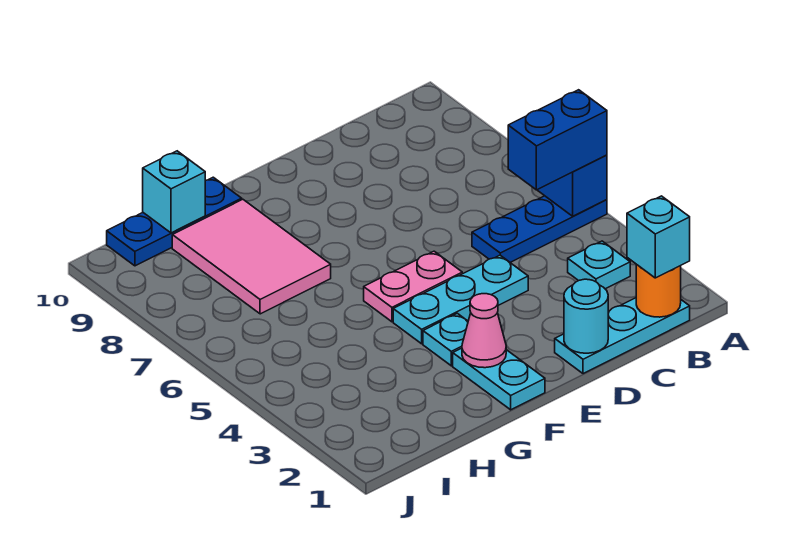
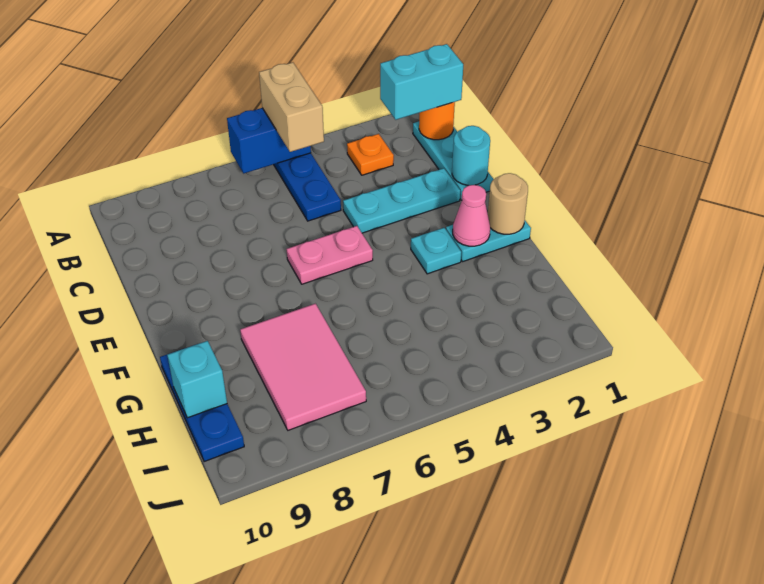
blue 1x2 brick [508,90,607,190] -> tan 1x2 brick [259,62,324,152]
cyan 1x1 brick [627,196,690,278] -> cyan 1x2 brick [380,44,463,120]
cyan 1x1 plate [568,241,630,289] -> orange 1x1 plate [347,134,394,175]
cyan 1x3 plate [393,255,528,344] -> cyan 1x3 plate turned to [343,168,460,233]
pink 1x2 plate [364,251,462,322] -> pink 1x2 plate turned to [287,226,373,284]
none -> tan 1x1 round brick [488,173,528,234]
pink 2x3 tile [172,199,331,314] -> pink 2x3 tile turned to [240,304,366,430]

